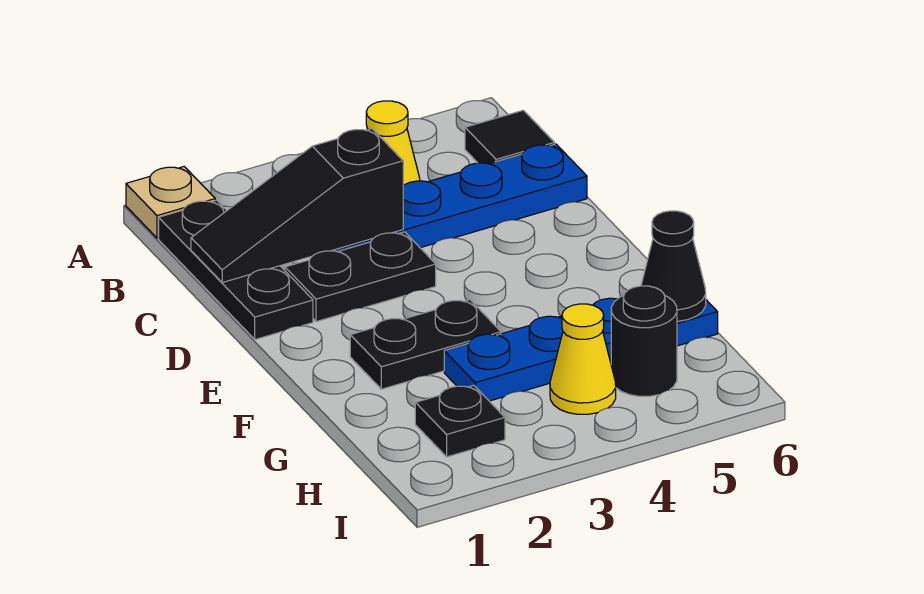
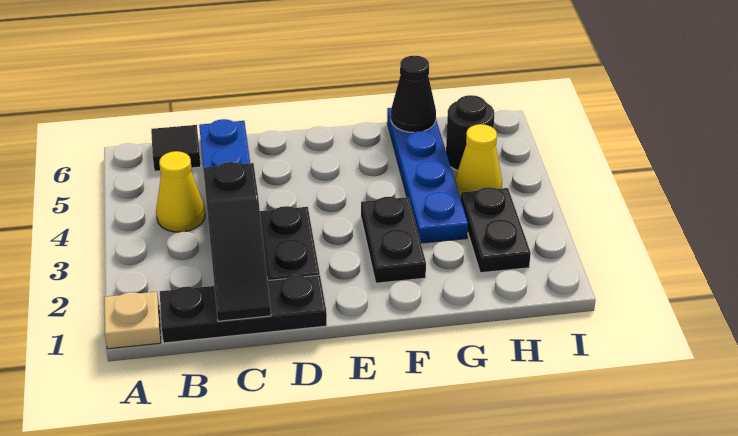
black 1x1 plate [415,385,505,457] -> black 1x2 plate [461,187,531,273]

